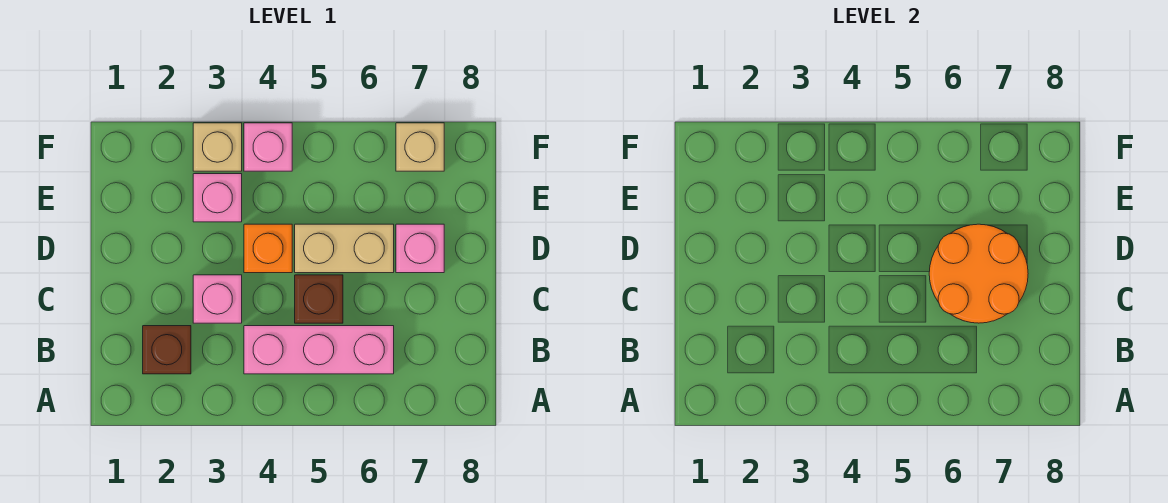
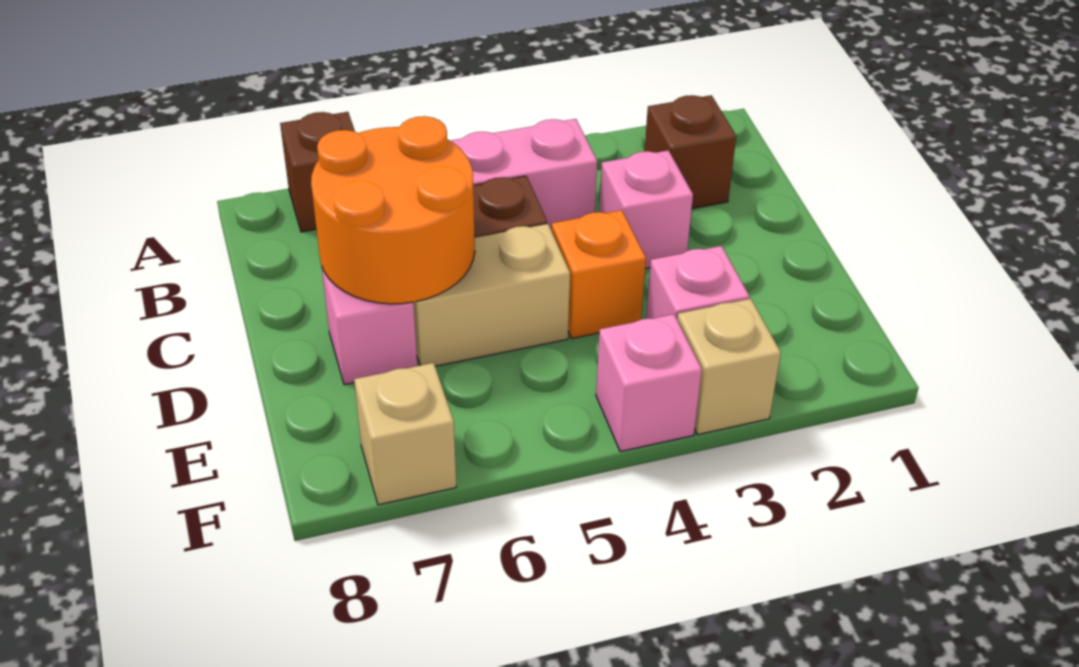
none -> brown 1x1 brick [280,112,355,232]

